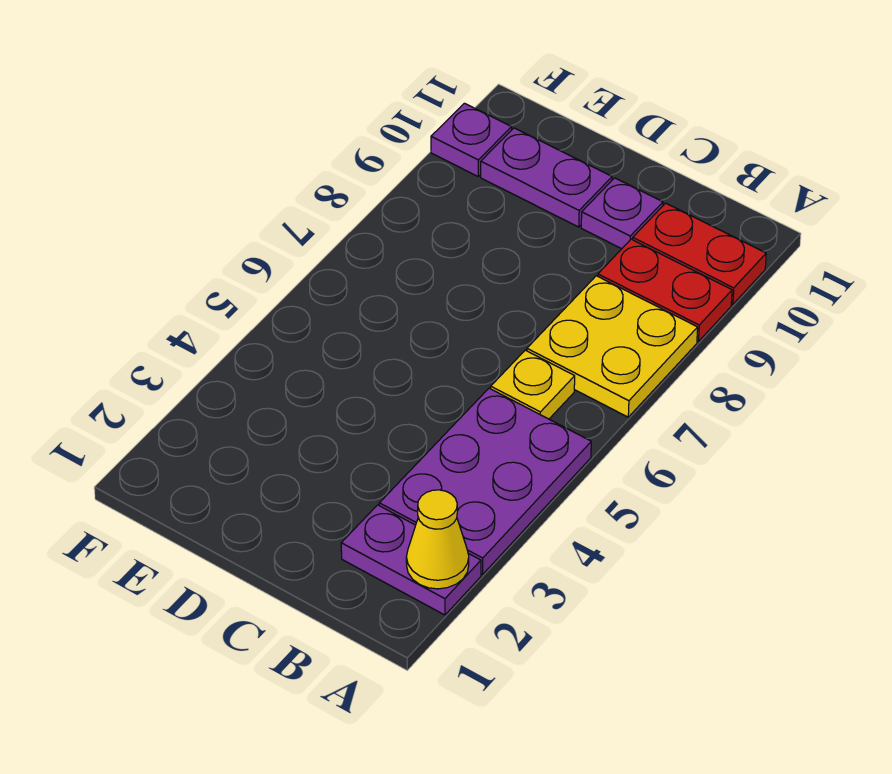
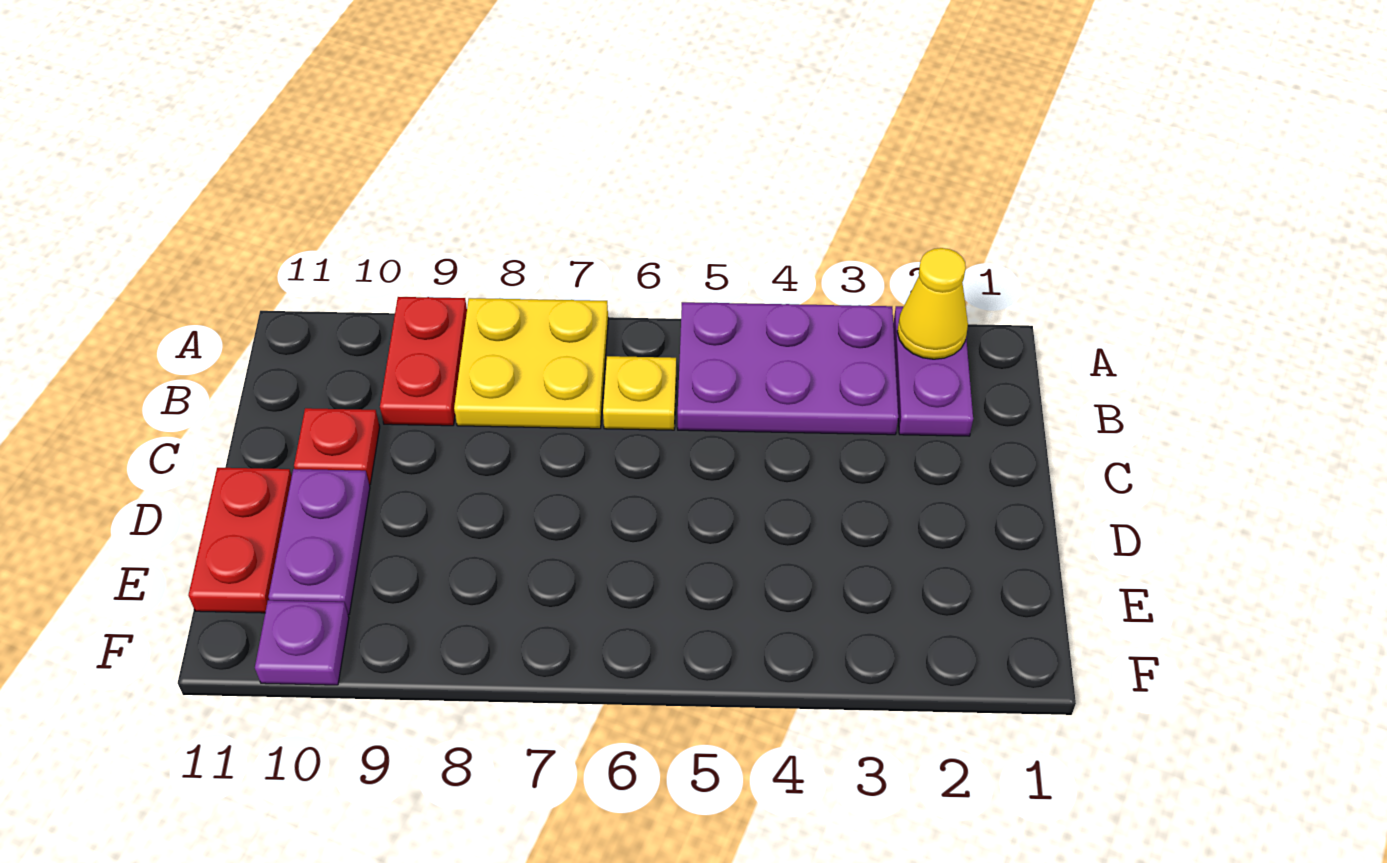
red 1x2 plate [633,203,766,304] -> red 1x2 plate moved to [189,468,292,613]
purple 1x1 plate [581,178,663,249] -> red 1x1 plate [294,408,380,485]

